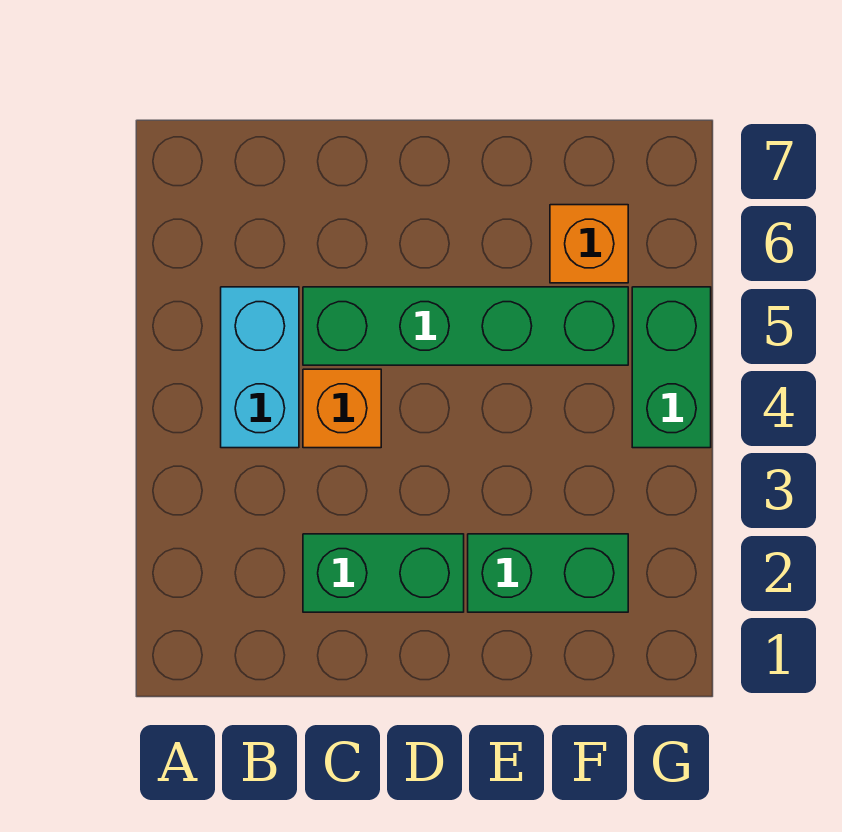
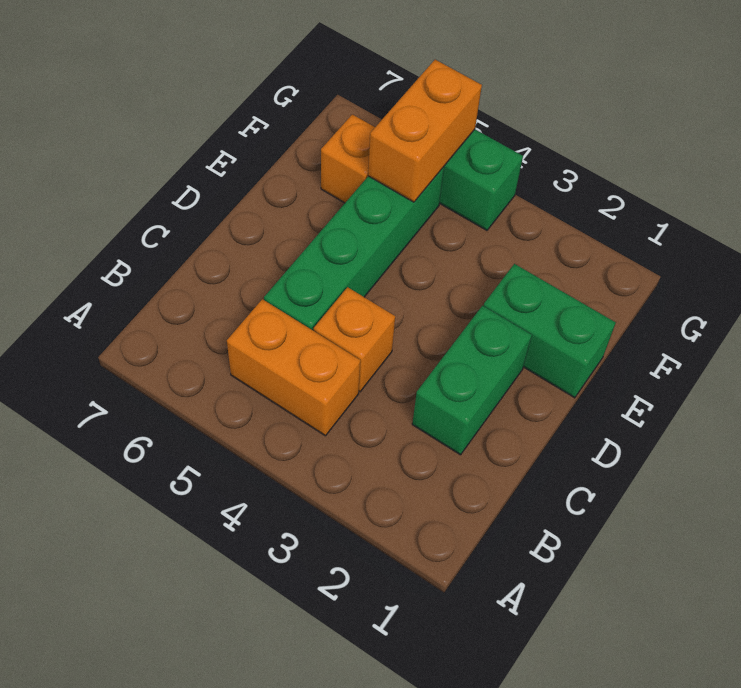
cyan 1x2 brick [221,287,299,448] -> orange 1x2 brick [227,299,360,436]
green 1x2 brick [468,534,628,612] -> green 1x2 brick turned to [484,264,616,398]
none -> orange 1x2 brick [368,60,482,202]

